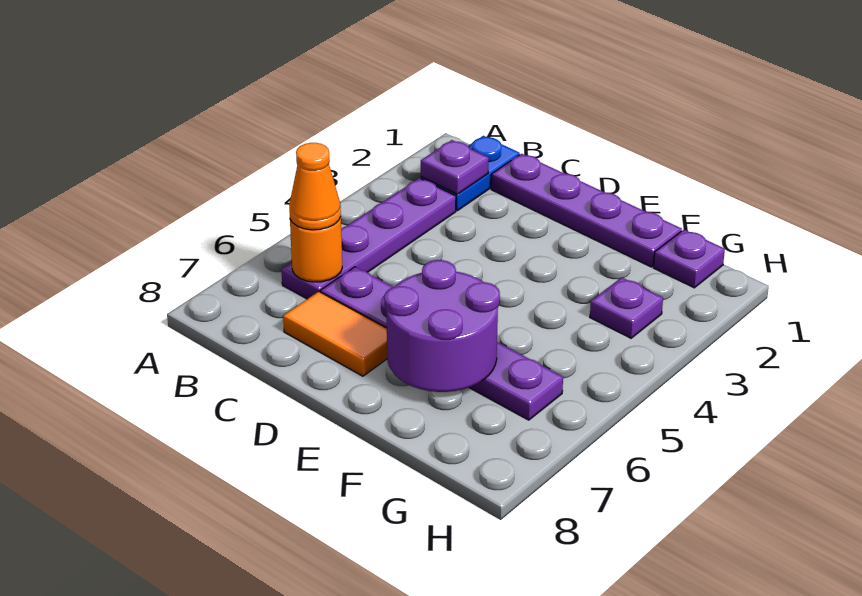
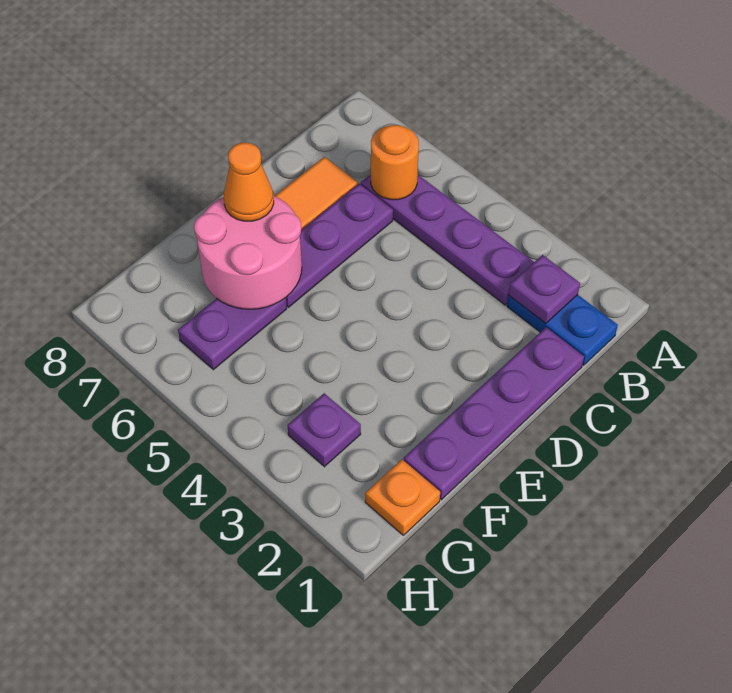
orange 1x1 cone [289,143,341,230] -> orange 1x1 cone moved to [224,143,274,221]
purple 2x2 round brick [384,260,500,392] -> pink 2x2 round brick [194,196,302,309]
purple 1x1 plate [654,230,725,288] -> orange 1x1 plate [365,460,440,535]

